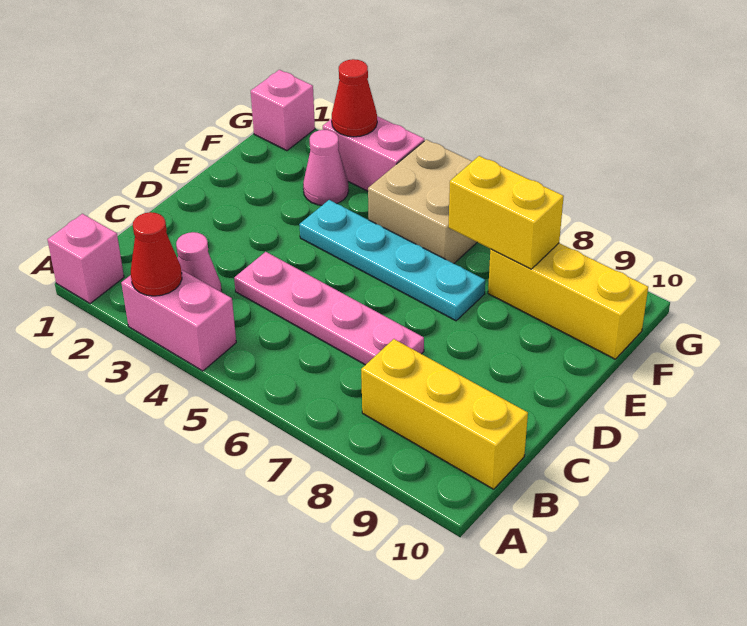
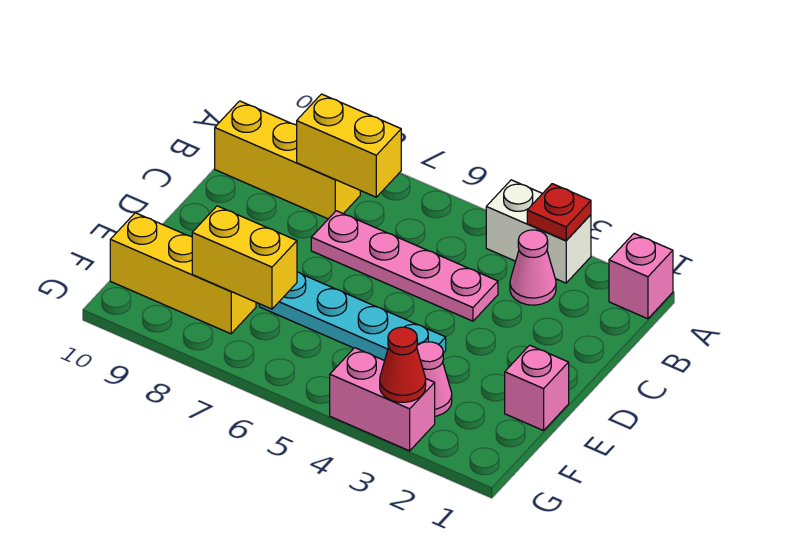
pink 1x2 brick [121,270,236,371] -> white 1x2 brick [486,180,591,283]
red 1x1 cone [131,212,182,296] -> red 1x1 plate [527,184,591,240]
none -> yellow 1x2 brick [297,94,401,197]
tan 2x2 brick [368,140,477,263] -> none
pink 1x1 brick [251,70,315,151] -> pink 1x1 brick moved to [505,345,569,431]

